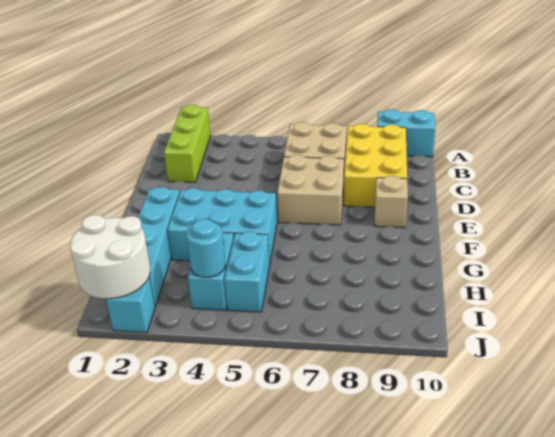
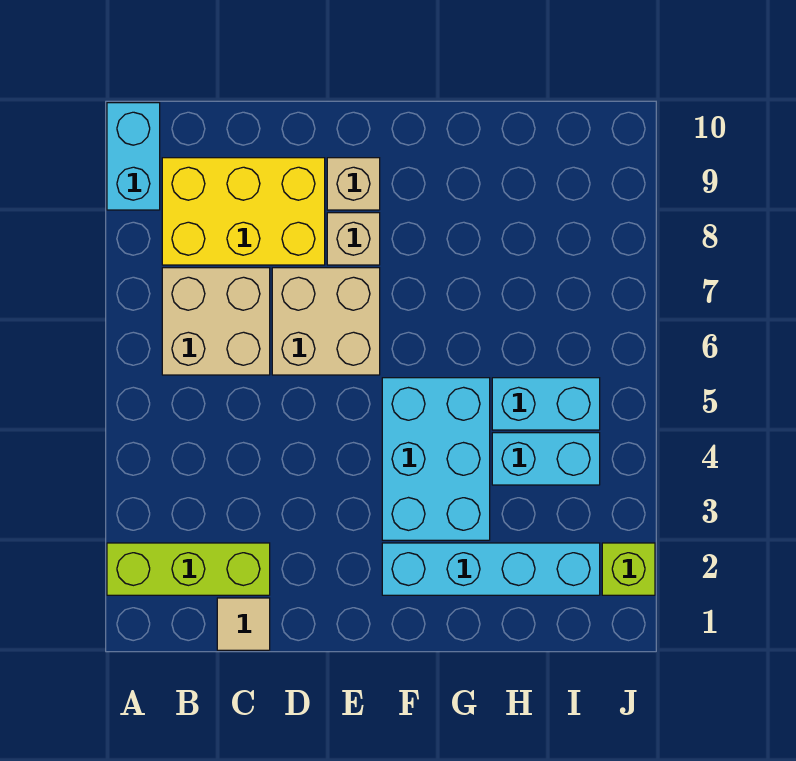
none -> tan 1x1 tile [217,598,270,650]
none -> tan 1x1 brick [327,213,380,265]
white 2x2 round brick [70,215,150,299] -> none
cyan 1x1 round brick [186,219,225,277] -> none
cyan 1x1 brick [106,277,155,333] -> lime 1x1 brick [602,543,655,595]

